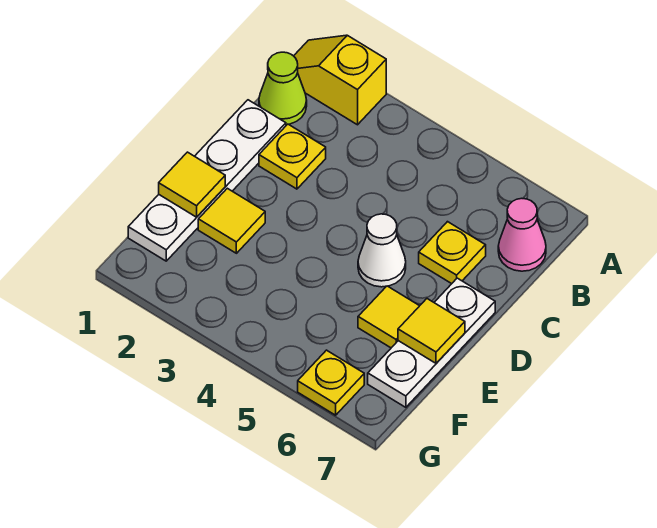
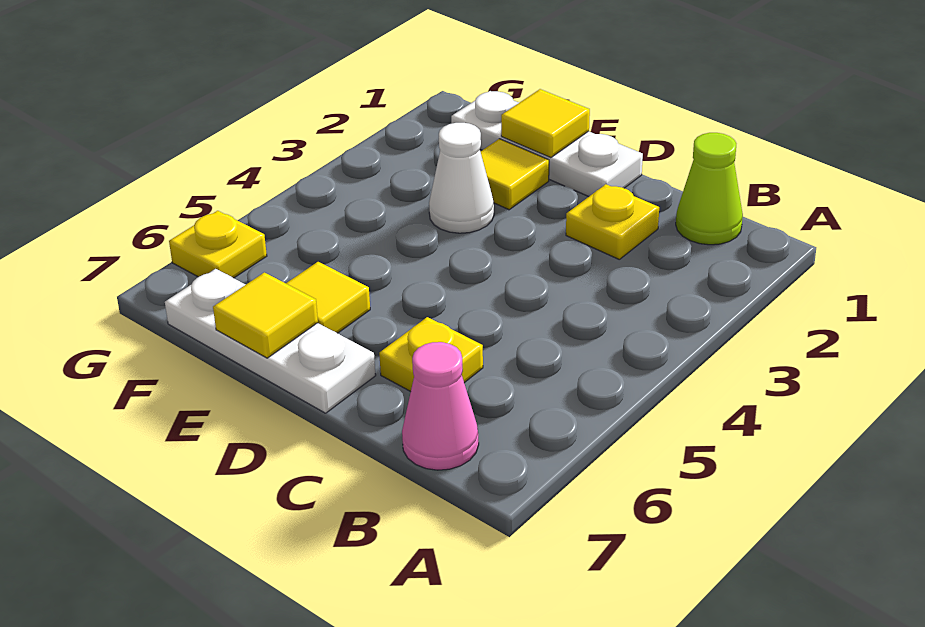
yellow 1x2 slope [294,35,386,125] -> none
white 1x4 plate [128,100,286,261] -> white 1x3 plate [451,91,643,196]
white 1x1 cone [358,214,406,287] -> white 1x1 cone moved to [429,123,494,233]

